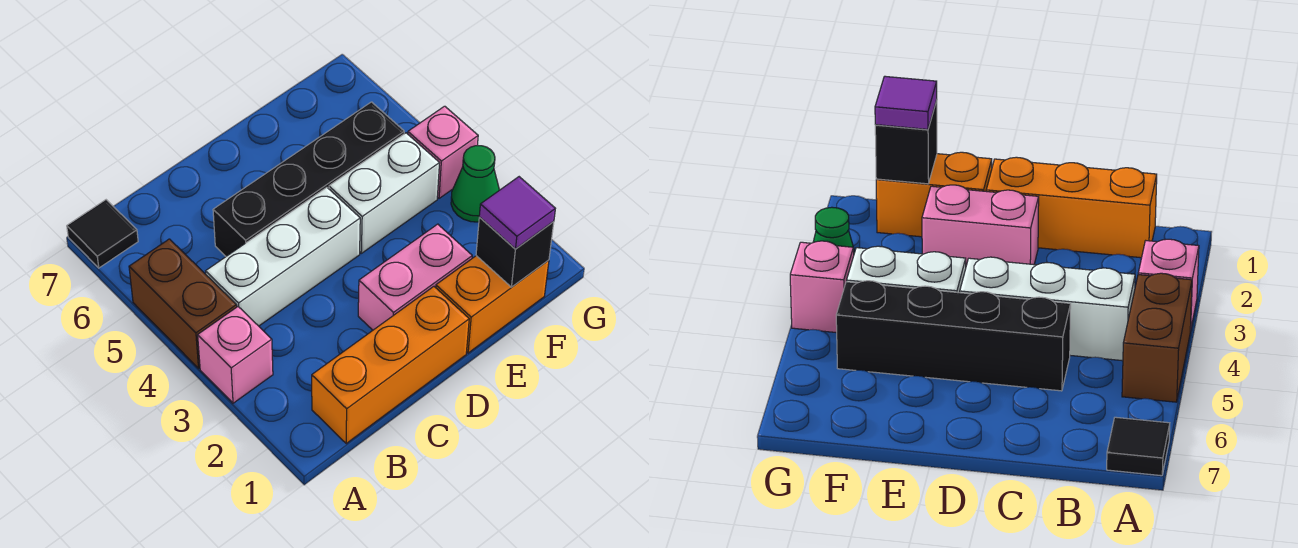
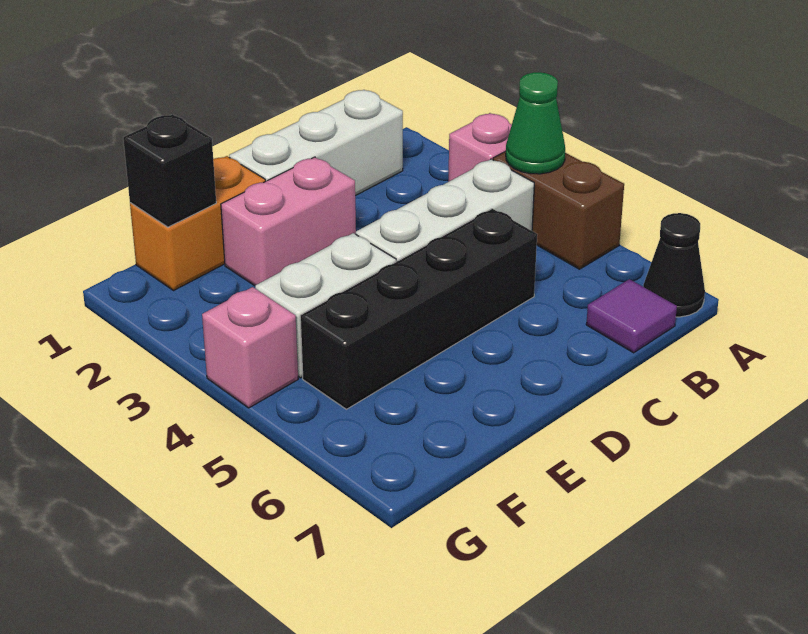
black 1x1 tile [67,200,138,268] -> black 1x1 cone [643,213,705,317]
orange 1x3 brick [312,287,469,443] -> white 1x3 brick [229,90,403,196]
purple 1x1 tile [479,177,555,249] -> purple 1x1 tile moved to [586,279,677,353]
green 1x1 cone [451,146,499,222] -> green 1x1 cone moved to [506,72,565,174]

